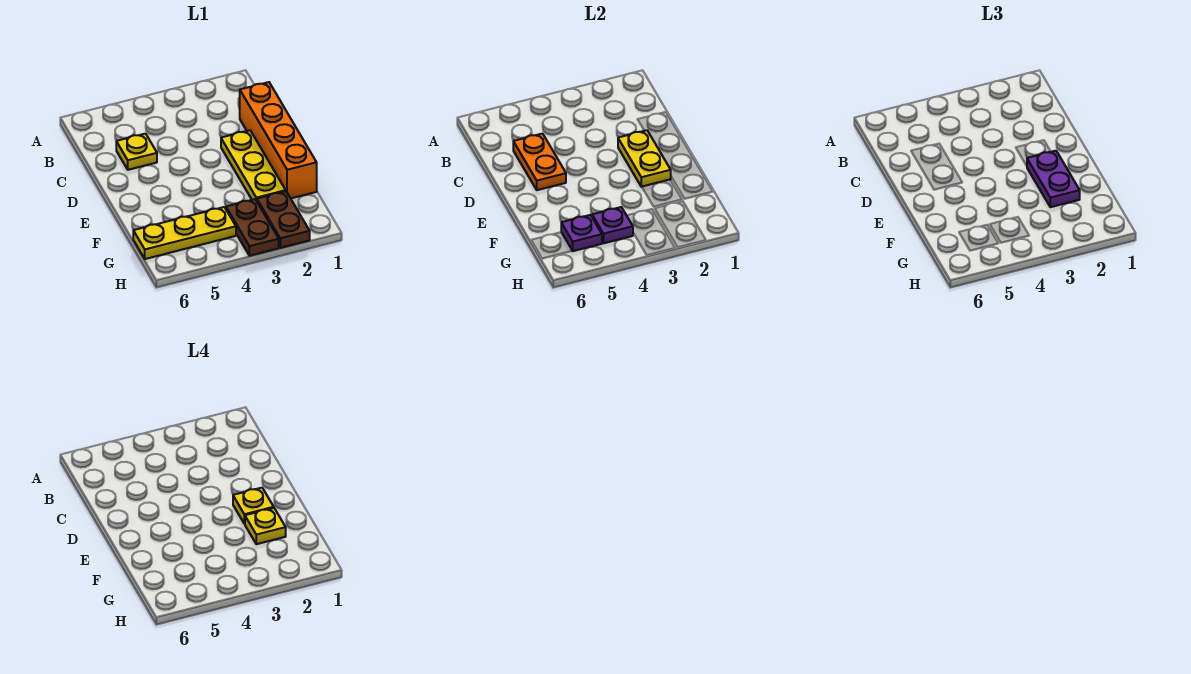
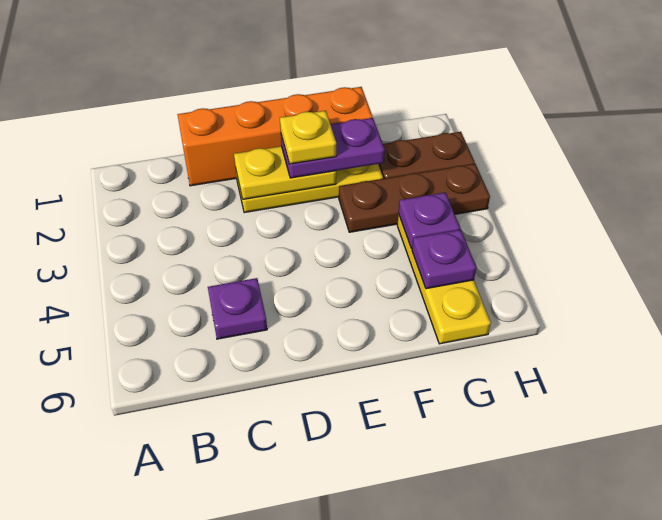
yellow 1x1 plate [116,134,157,170] -> purple 1x1 plate [208,278,267,339]
orange 1x2 plate [513,134,566,190] -> none
yellow 1x1 plate [245,508,286,544] -> none
brown 1x2 plate [226,199,279,256] -> brown 1x3 plate [339,164,490,232]

